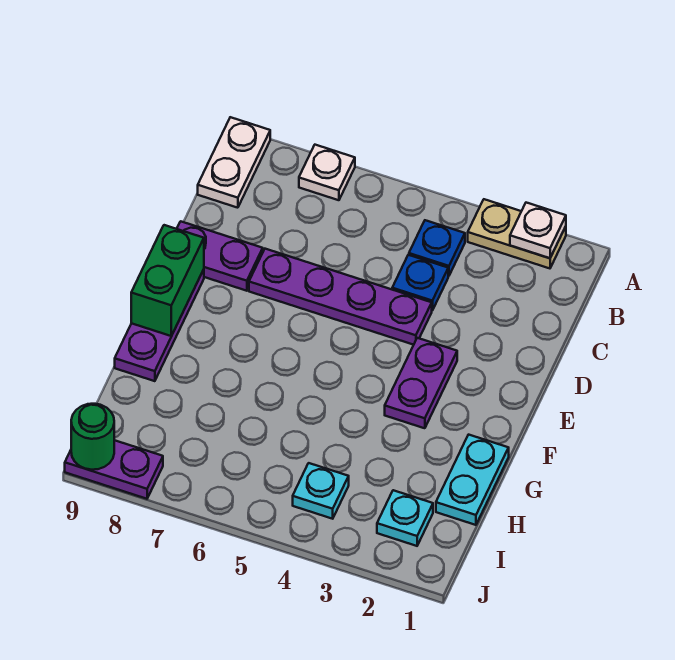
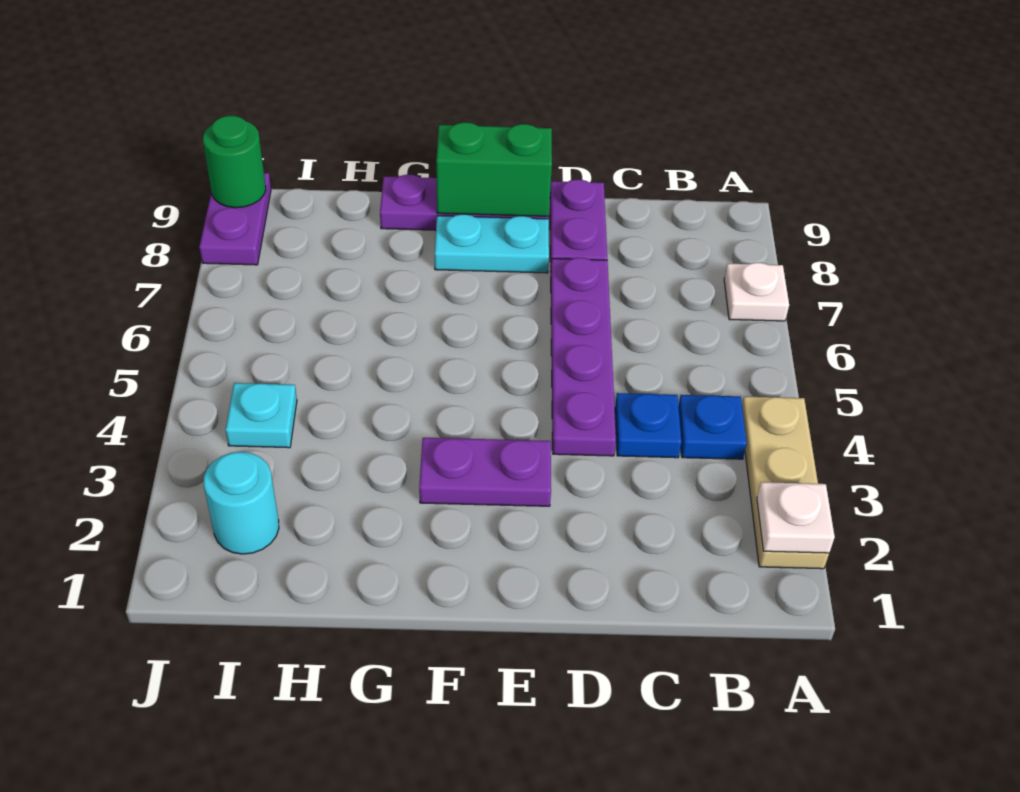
tan 1x2 plate [468,199,566,268] -> tan 1x3 plate [742,397,829,569]
white 1x2 plate [198,117,270,208] -> none
cyan 1x2 plate [436,435,509,525] -> cyan 1x2 plate moved to [435,214,549,273]
cyan 1x1 plate [377,490,433,546] -> cyan 1x1 round brick [204,452,279,554]

